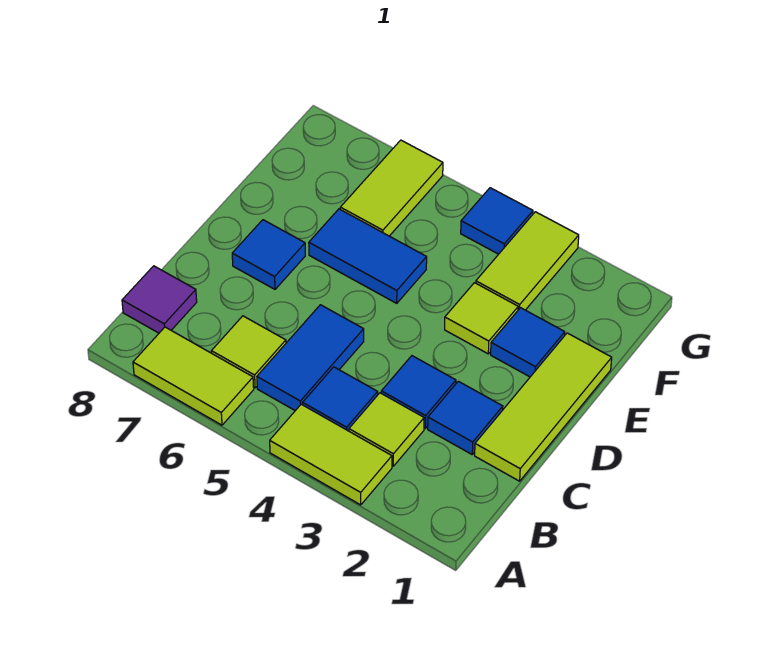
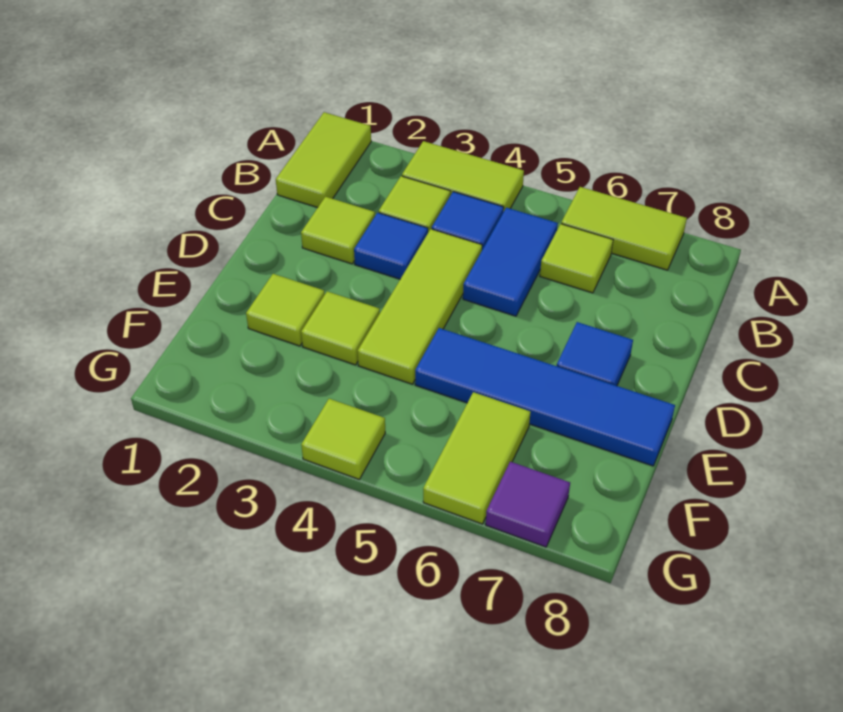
purple 1x1 tile [122,266,197,333] -> purple 1x1 tile moved to [486,462,570,547]
lime 1x3 tile [475,333,612,481] -> lime 1x3 tile moved to [358,229,482,384]
blue 1x1 tile [428,381,503,454] -> lime 1x1 tile [301,197,375,264]
blue 1x1 tile [491,308,565,377] -> lime 1x1 tile [246,274,325,346]
blue 1x2 tile [309,209,427,303] -> blue 1x4 tile [415,328,675,466]
lime 1x2 tile [476,212,579,310] -> lime 1x2 tile moved to [276,112,371,207]
blue 1x1 tile [461,188,533,254] -> lime 1x1 tile [301,399,385,479]

